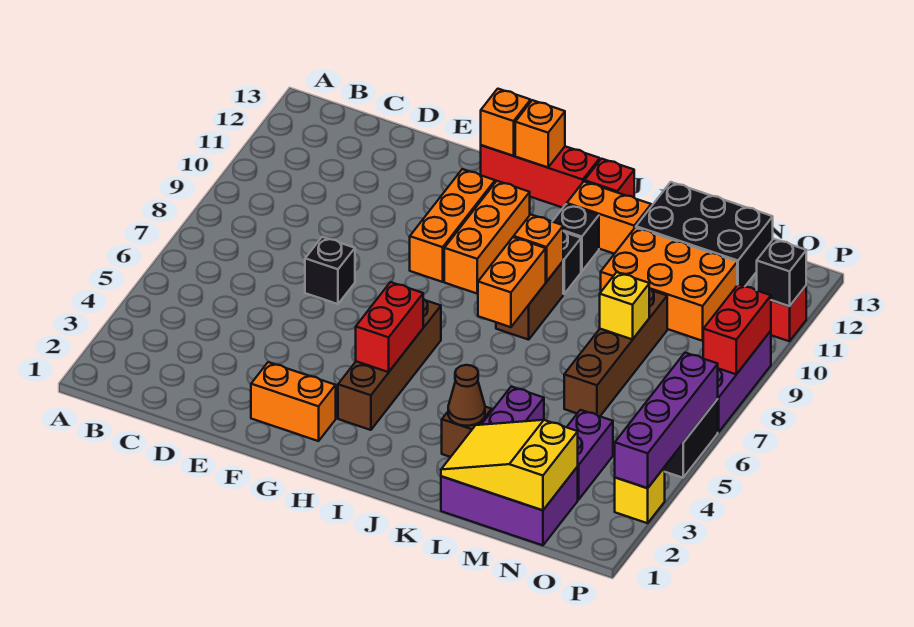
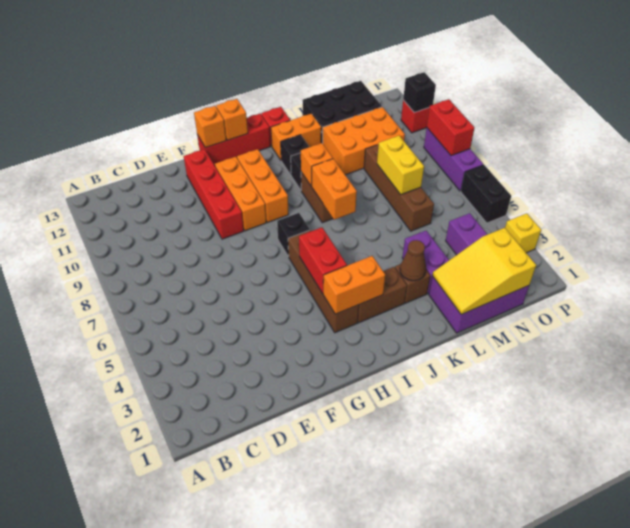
black 1x1 brick [305,237,355,304] -> black 1x1 brick moved to [277,213,310,256]
orange 1x2 brick [251,362,336,441] -> orange 1x2 brick moved to [323,256,385,314]
none -> red 1x4 brick [184,149,244,239]
none -> brown 1x2 brick [358,267,407,323]
yellow 1x1 brick [600,272,649,339] -> yellow 1x2 brick [377,136,424,195]
purple 1x4 brick [615,353,718,488] -> none

